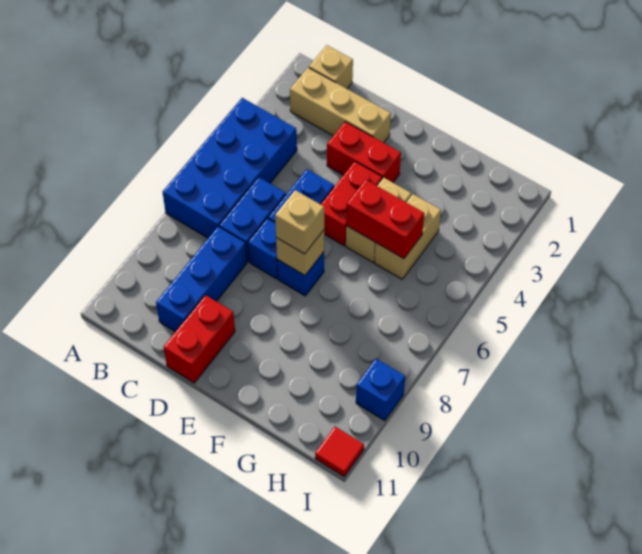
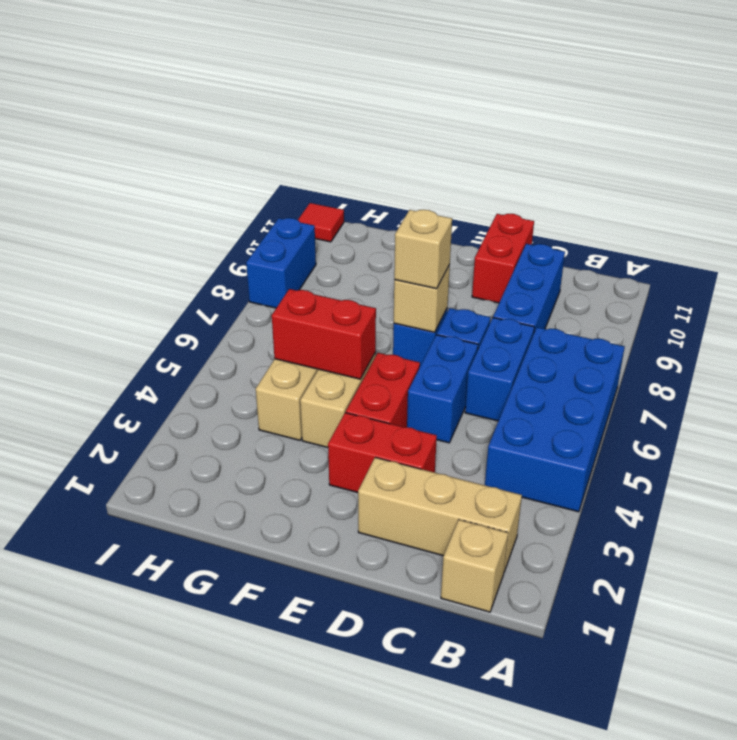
blue 1x1 brick [356,359,405,421] -> blue 1x2 brick [246,218,316,308]

